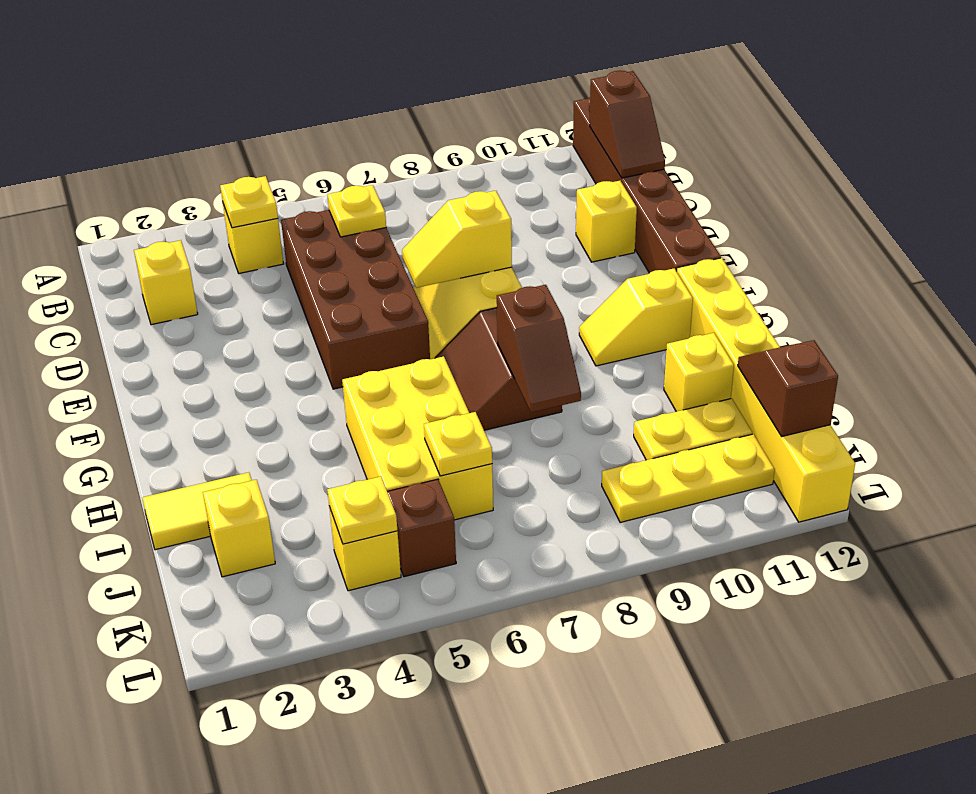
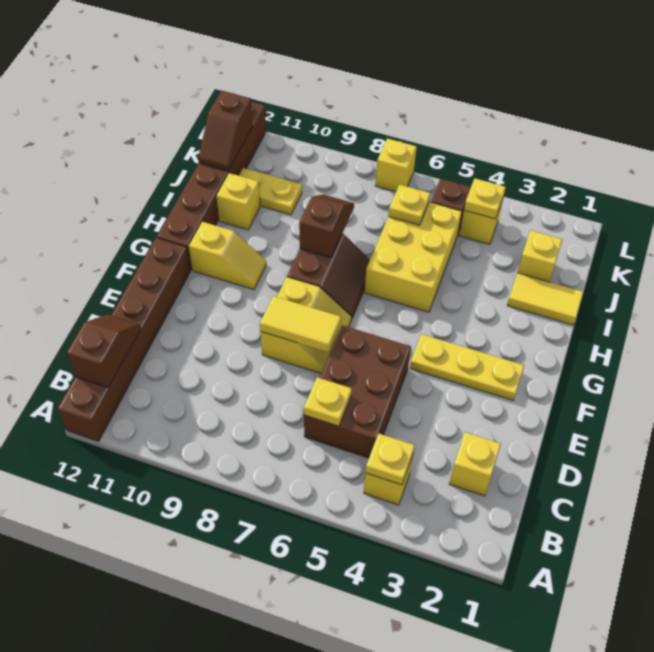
brown 2x4 brick [281,210,430,389] -> brown 2x3 brick [304,325,411,458]
yellow 1x1 brick [576,181,637,262] -> yellow 1x1 brick moved to [375,138,417,192]
yellow 1x2 slope [402,191,512,288] -> yellow 1x2 tile [260,296,341,352]
yellow 1x6 brick [676,258,855,522] -> brown 1x6 brick [157,102,266,270]
yellow 1x3 plate [602,434,775,523] -> yellow 1x3 plate moved to [410,334,524,400]

